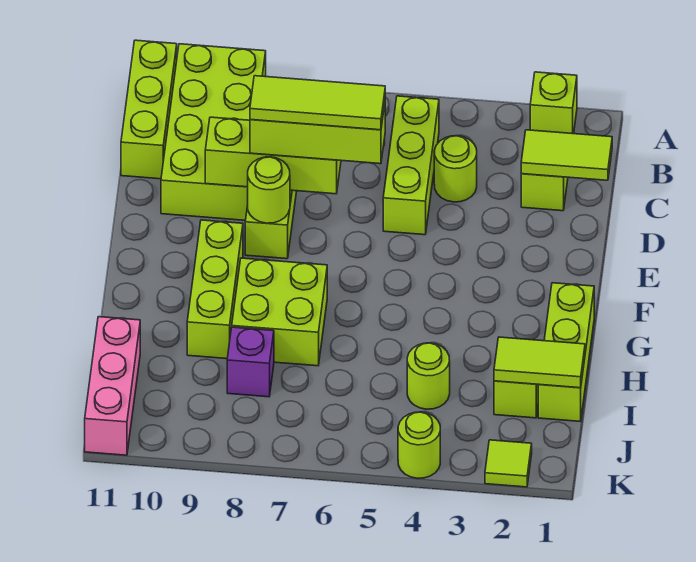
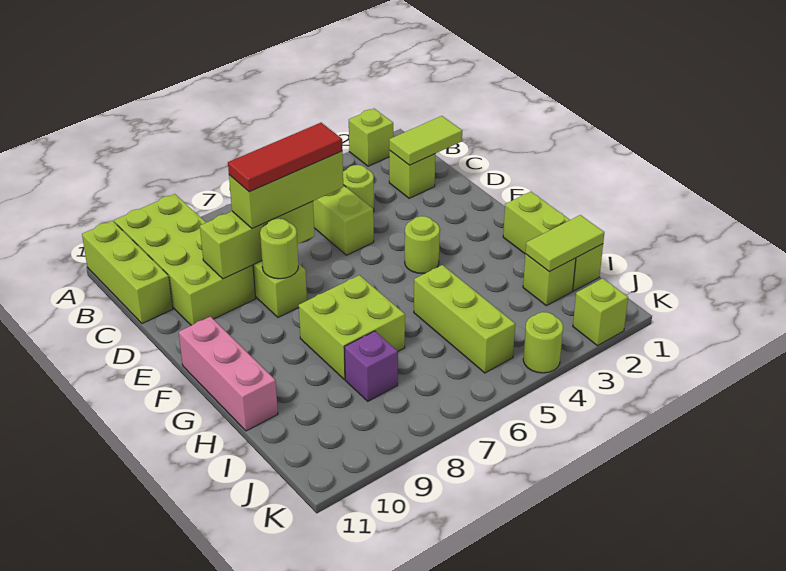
lime 1x3 tile [250,76,385,130] -> red 1x3 tile [228,123,342,192]
lime 1x3 brick [187,220,243,359] -> lime 1x3 brick moved to [414,265,515,373]
lime 1x1 round brick [407,343,450,409] -> lime 1x1 round brick moved to [405,216,440,274]
pink 1x3 brick [85,317,140,455] -> pink 1x3 brick moved to [179,317,278,431]
lime 1x1 tile [485,440,532,487] -> lime 1x1 brick [573,278,628,346]

